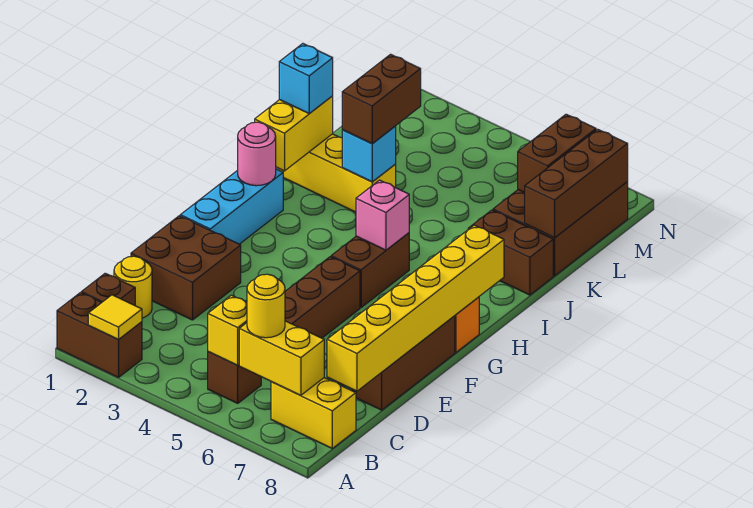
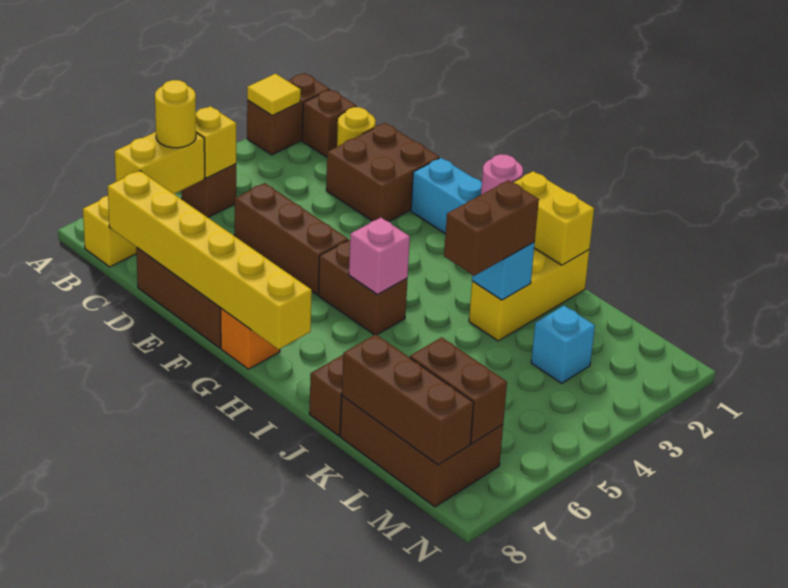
cyan 1x1 brick [279,44,333,114] -> cyan 1x1 brick moved to [531,306,595,383]
brown 1x2 brick [342,54,421,144] -> brown 1x2 brick turned to [444,180,539,276]

